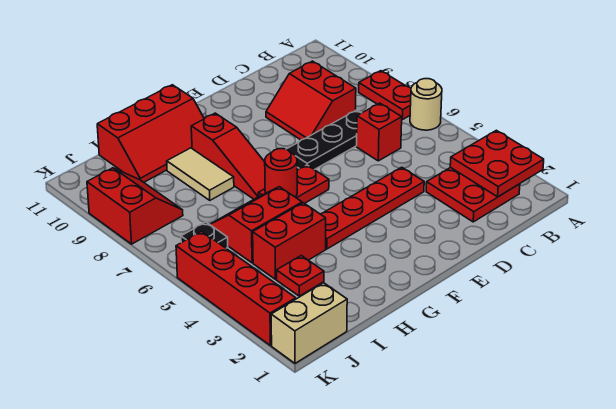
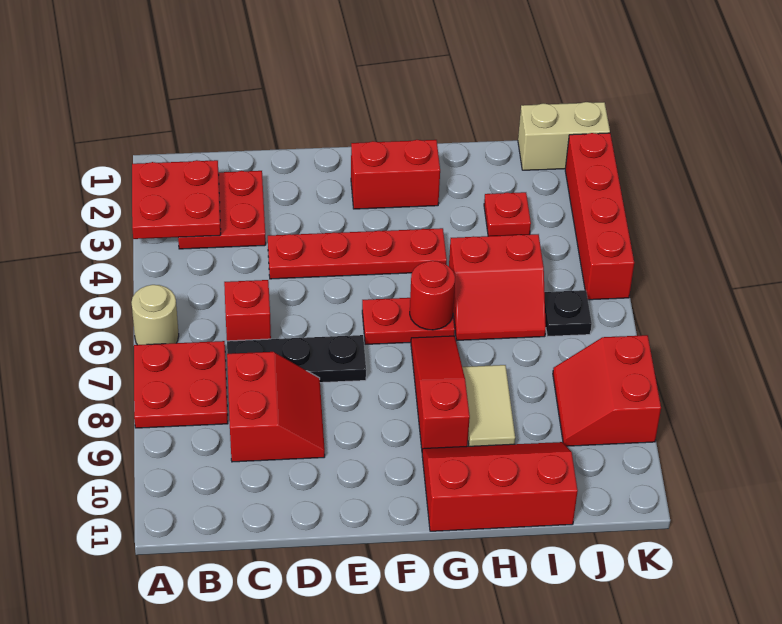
red 1x2 plate [359,71,411,120] -> red 2x2 plate [134,341,228,428]
red 1x2 brick [253,203,326,279] -> red 1x2 brick moved to [351,140,440,209]

